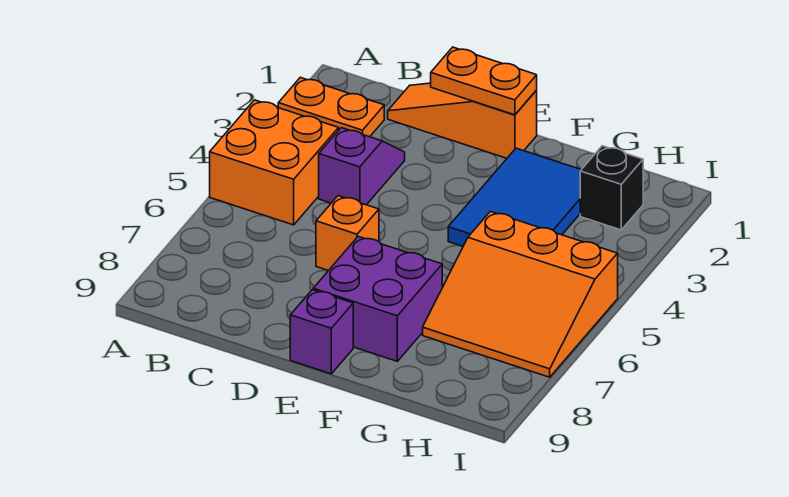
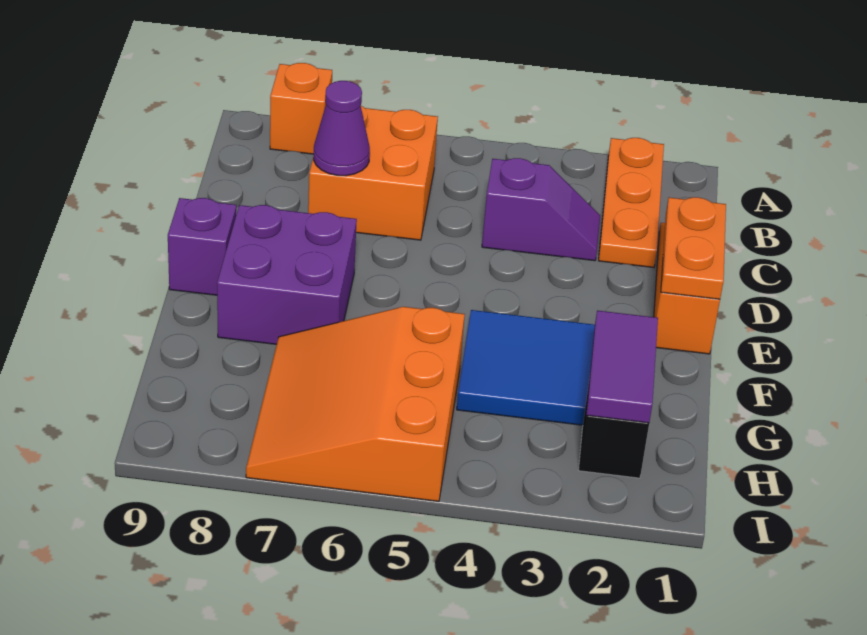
orange 1x2 plate [278,77,384,137] -> orange 1x3 plate [599,138,664,268]
orange 2x2 brick [210,100,339,225] -> orange 2x2 brick moved to [308,106,438,240]
none -> purple 1x1 cone [314,81,370,176]
orange 1x1 brick [316,196,379,271] -> orange 1x1 brick moved to [270,63,332,154]
none -> purple 1x2 tile [586,311,658,423]

